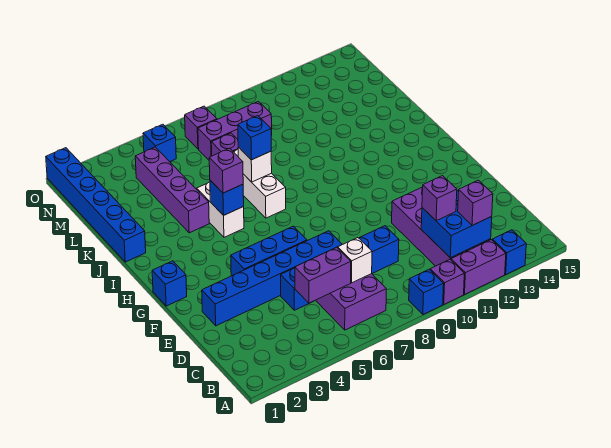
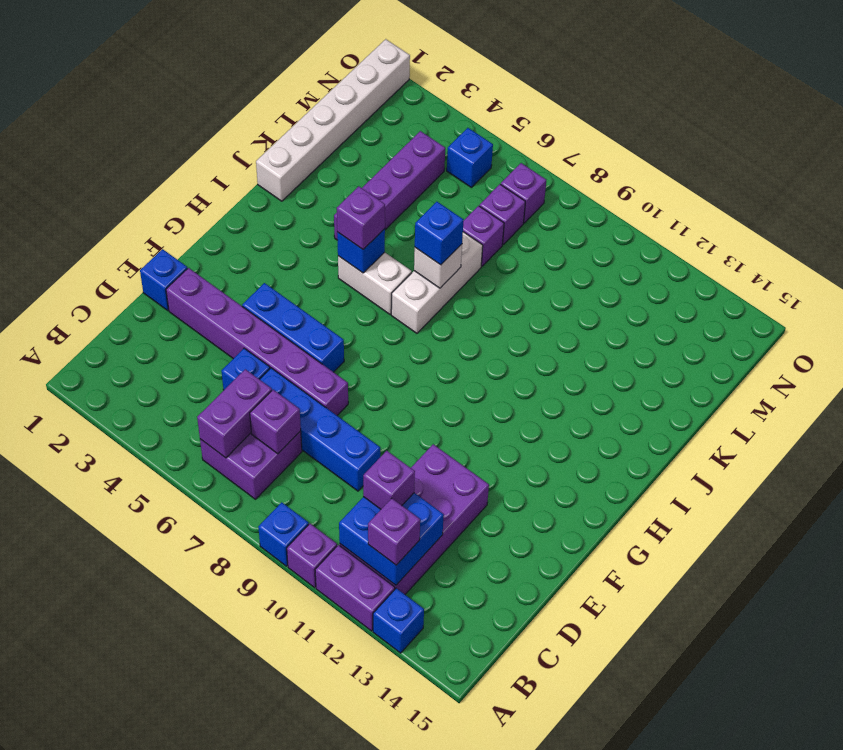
purple 1x2 brick [295,247,351,303] -> purple 1x2 brick turned to [197,369,272,458]
white 1x1 brick [338,238,372,283] -> purple 1x1 brick [250,390,301,454]
blue 1x6 brick [202,231,342,326] -> purple 1x6 brick [166,268,348,415]
blue 1x1 brick [152,261,187,306] -> blue 1x1 brick moved to [140,249,187,310]
white 1x2 brick [197,182,244,237] -> white 1x2 brick turned to [338,252,412,314]
blue 1x6 brick [46,148,146,262] -> white 1x6 brick [256,39,410,201]
purple 1x3 brick [198,101,272,160] -> purple 1x1 brick [479,184,525,244]

